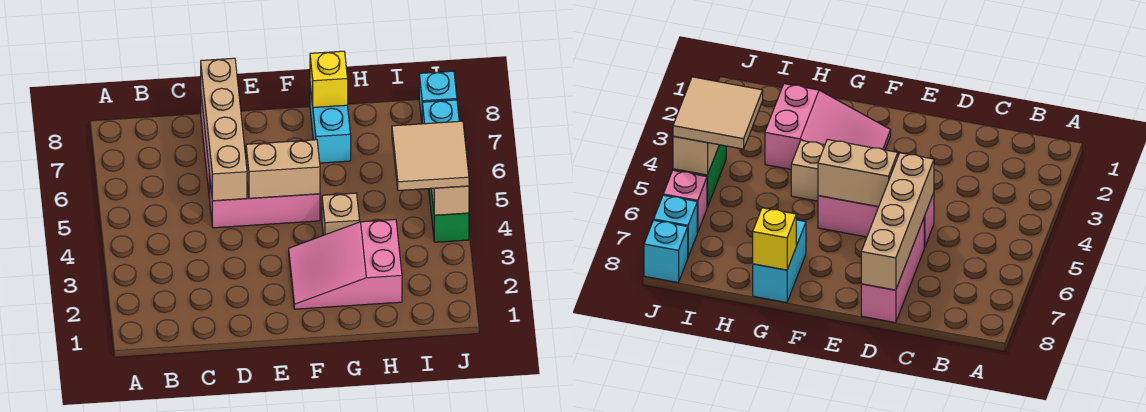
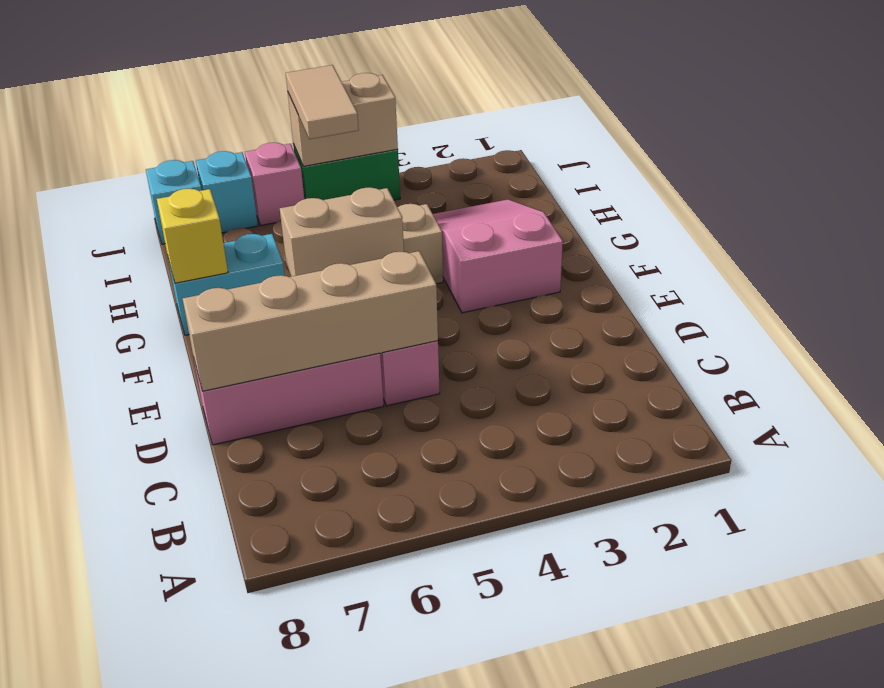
tan 1x2 brick [246,140,320,198] -> tan 1x2 brick turned to [280,187,404,277]
pink 2x3 slope [289,219,402,309] -> pink 2x3 slope turned to [433,199,563,313]
tan 2x2 tile [392,121,469,191] -> tan 1x2 tile [286,65,359,139]

